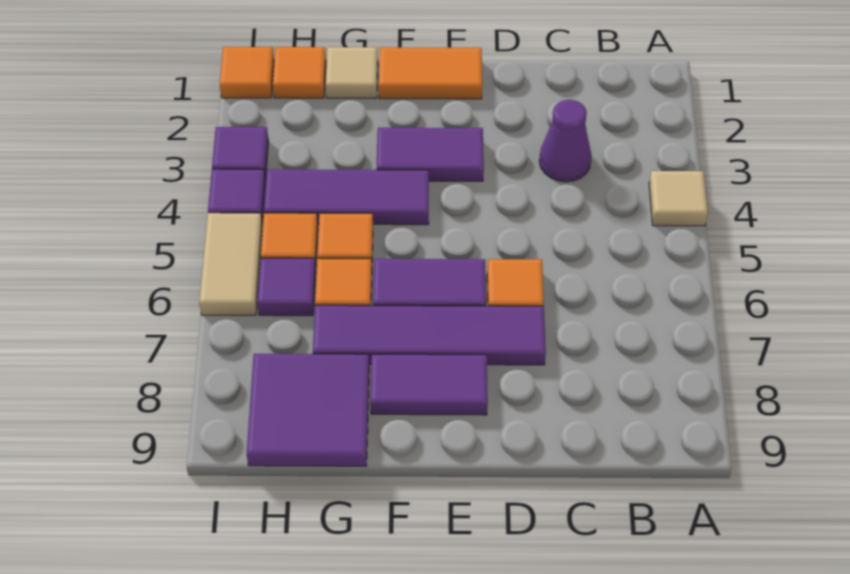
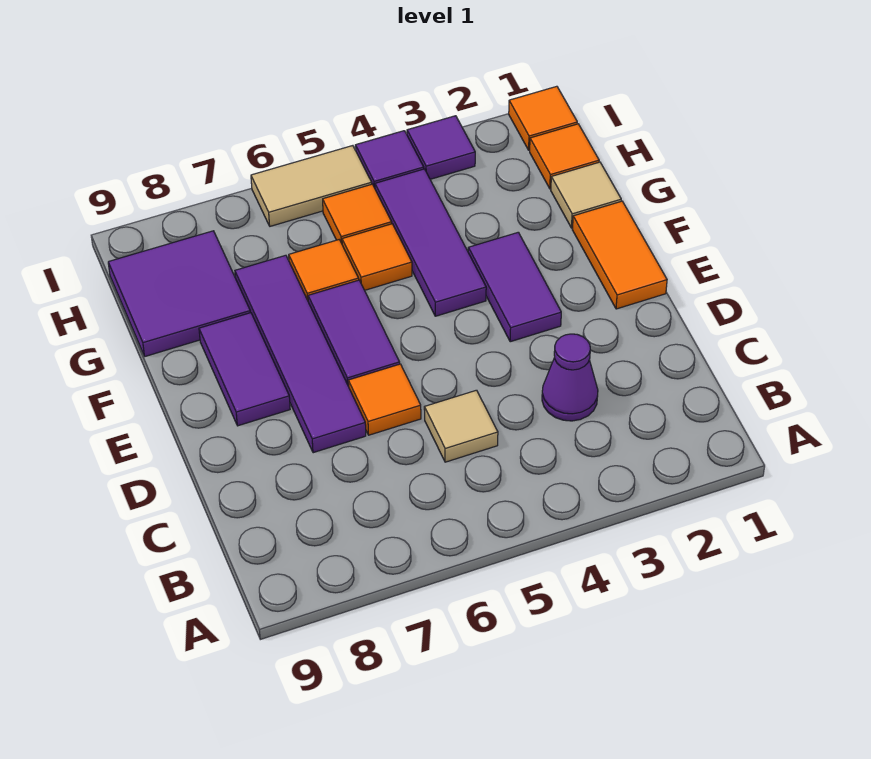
tan 1x1 tile [649,171,708,226] -> tan 1x1 tile moved to [424,390,498,462]
purple 1x1 tile [257,258,316,316] -> none

